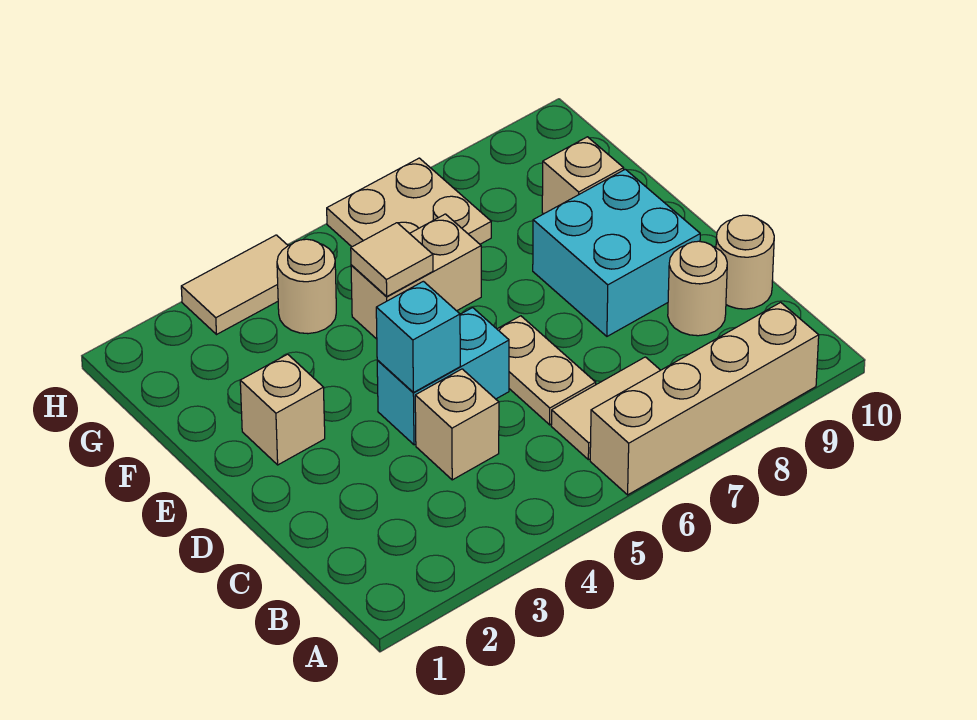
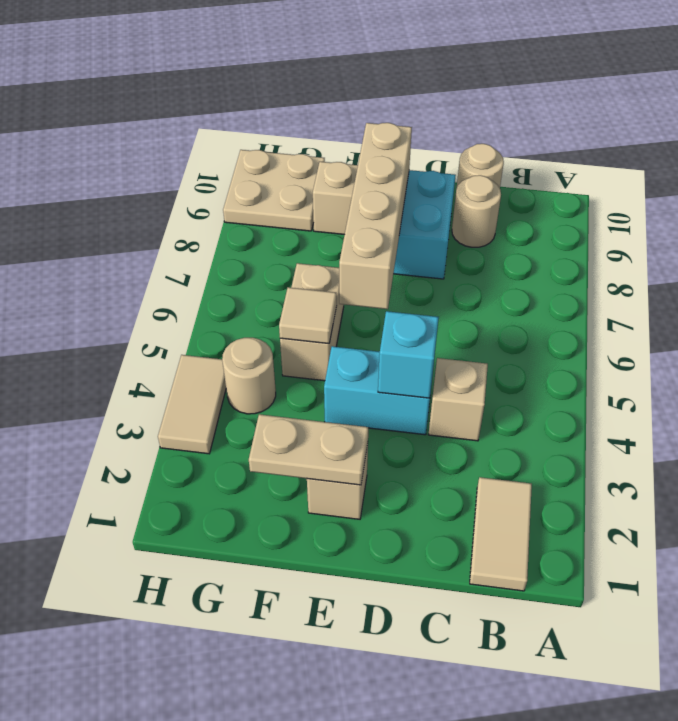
tan 1x4 brick [590,302,819,495] -> tan 1x4 brick moved to [339,123,412,309]
tan 1x2 tile [551,357,660,460] -> tan 1x2 tile moved to [470,477,532,591]
tan 1x2 plate [497,316,596,425] -> tan 1x2 plate moved to [249,414,368,485]
cyan 1x2 brick [377,308,509,445] -> cyan 1x2 brick turned to [324,346,433,435]
tan 2x2 plate [327,158,491,247] -> tan 2x2 plate moved to [223,150,325,231]

